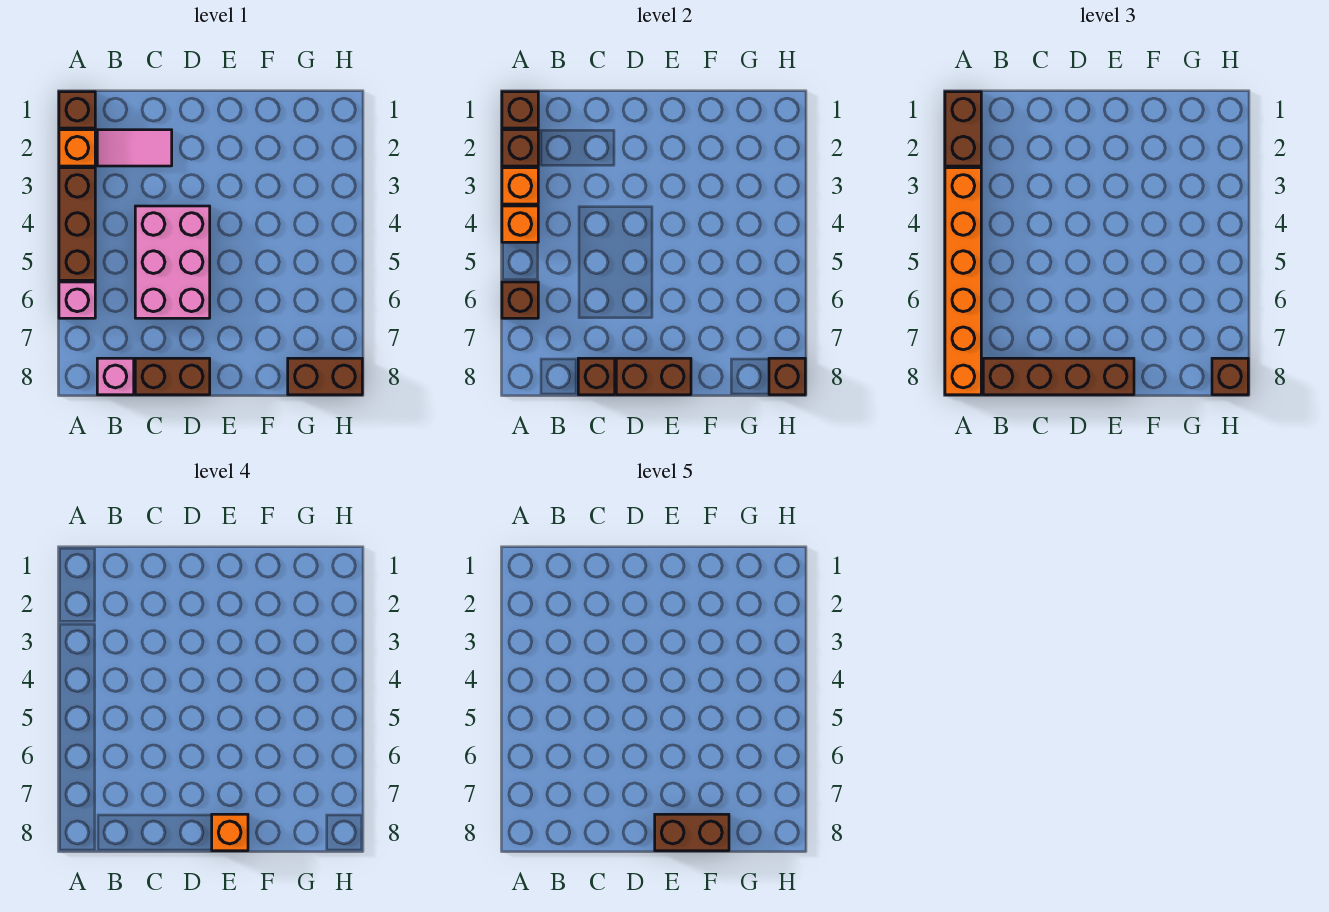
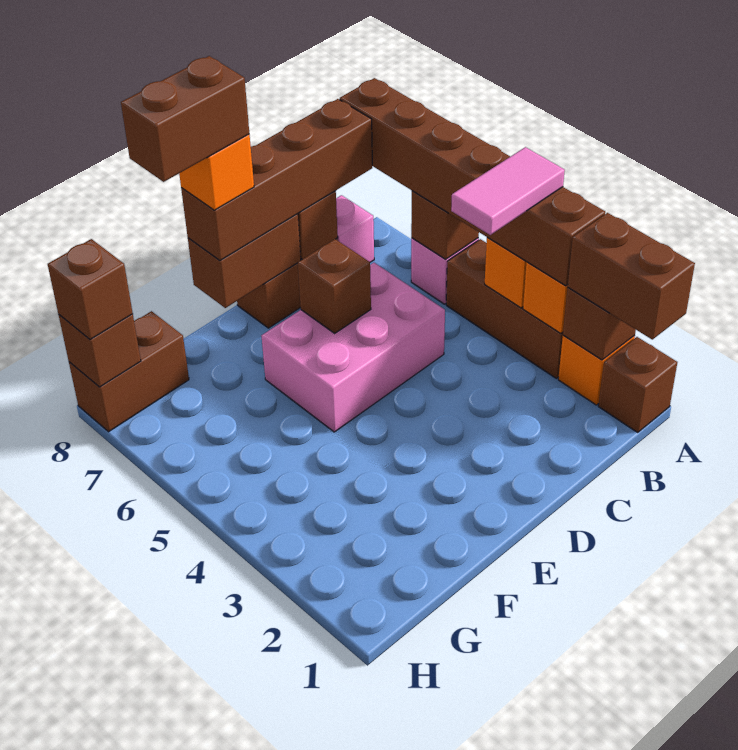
brown 1x1 brick [502,92,538,128] -> brown 1x1 brick moved to [298,239,371,333]
orange 1x6 brick [945,168,981,395] -> brown 1x6 brick [340,78,605,286]
pink 1x2 tile [97,130,172,166] -> pink 1x2 tile moved to [451,147,565,235]
pink 2x3 brick [135,206,210,318] -> pink 2x3 brick turned to [262,263,445,432]

